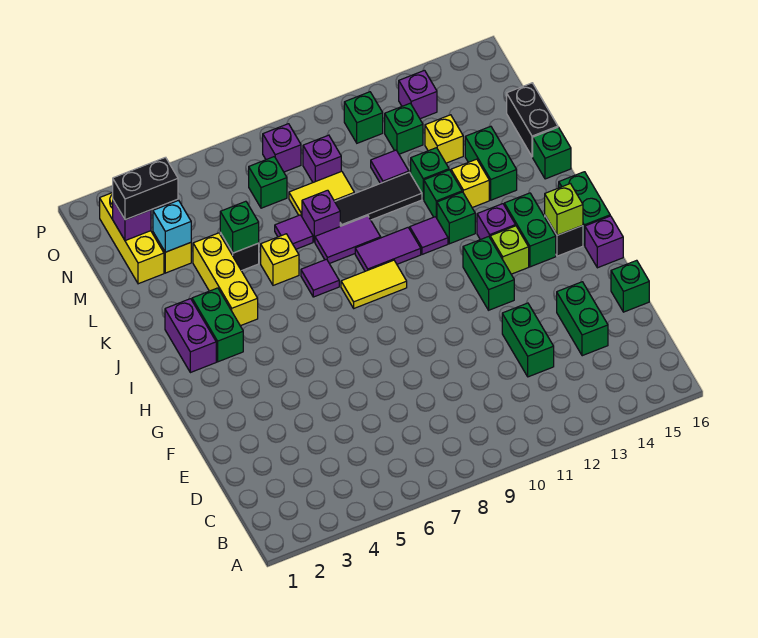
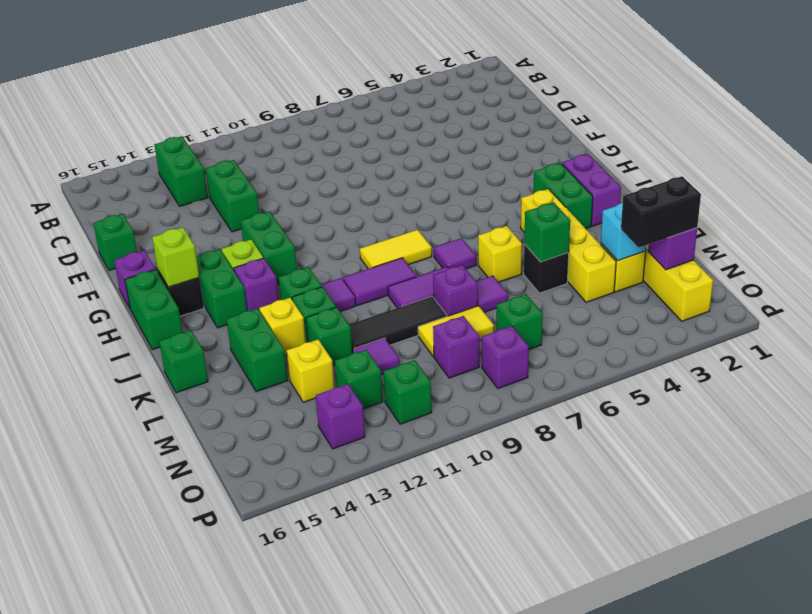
green 1x2 brick [557,282,608,356] -> green 1x2 brick moved to [155,136,208,206]
yellow 1x3 brick [193,233,258,326] -> yellow 1x4 brick [521,189,616,302]
black 1x2 brick [507,83,558,157] -> none

